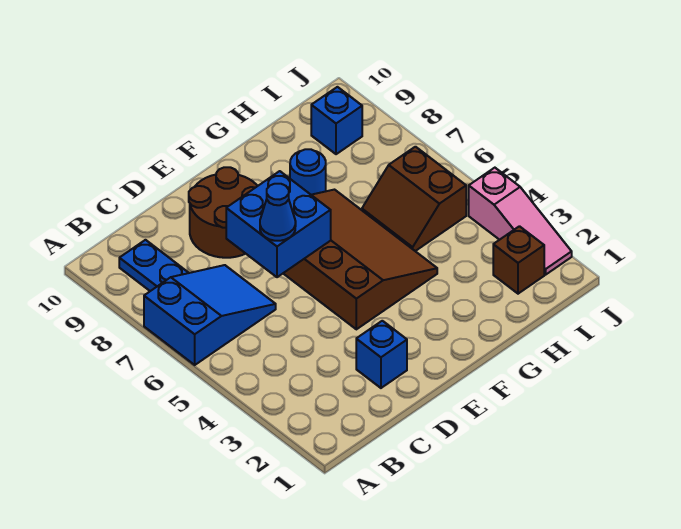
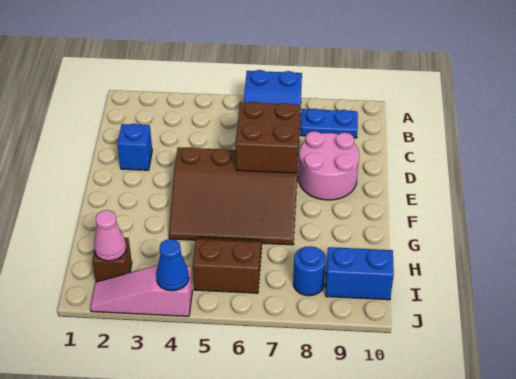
blue 2x2 brick [226,171,331,277] -> brown 2x2 brick [236,102,300,173]
blue 1x1 cone [260,184,296,241] -> blue 1x1 cone moved to [156,239,189,291]
brown 2x2 round brick [189,167,257,258] -> pink 2x2 round brick [298,131,359,200]
blue 1x1 round brick [290,149,326,195] -> blue 1x1 round brick moved to [293,246,326,296]
none -> pink 1x1 cone [94,210,126,261]
blue 1x1 brick [311,87,362,154] -> blue 1x2 brick [326,247,394,300]

